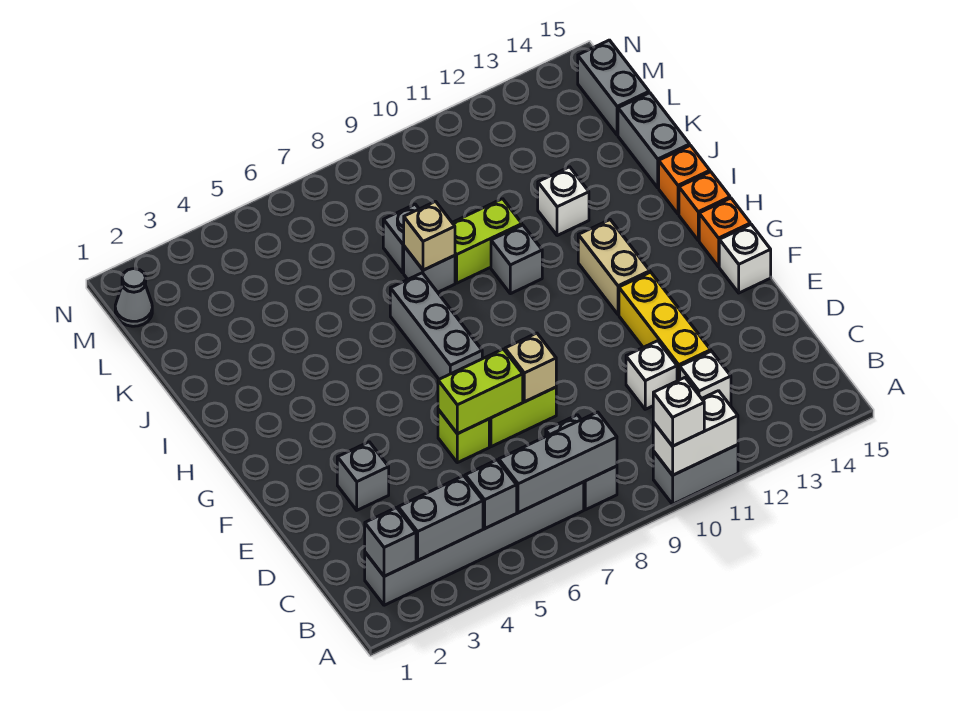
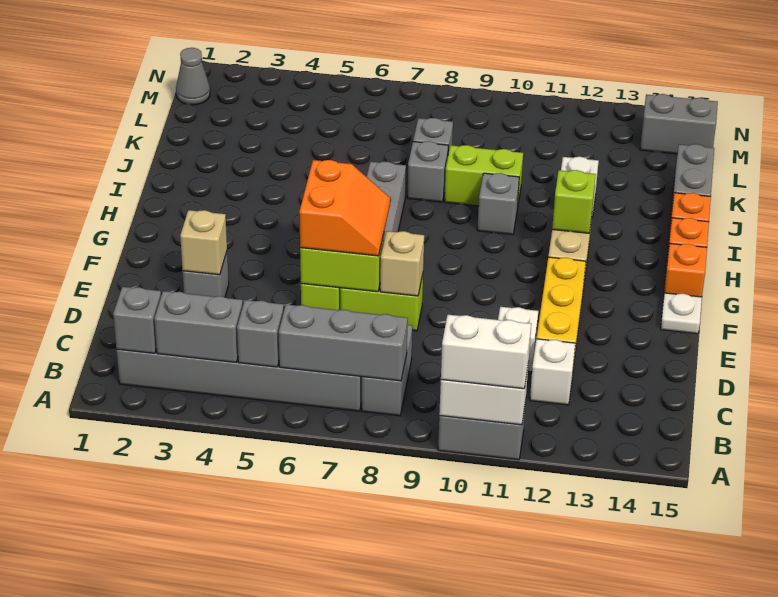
white 1x1 brick [653,378,704,446] -> white 1x2 brick [441,315,531,389]
none -> orange 2x2 slope [299,160,390,256]
white 1x1 brick [719,224,771,293] -> white 1x1 plate [661,293,702,334]
none -> lime 1x1 brick [552,170,596,233]
tan 1x1 brick [404,202,455,270] -> tan 1x1 brick moved to [180,210,227,275]
grey 1x2 brick [578,40,649,135] -> grey 1x2 brick turned to [640,94,718,154]

